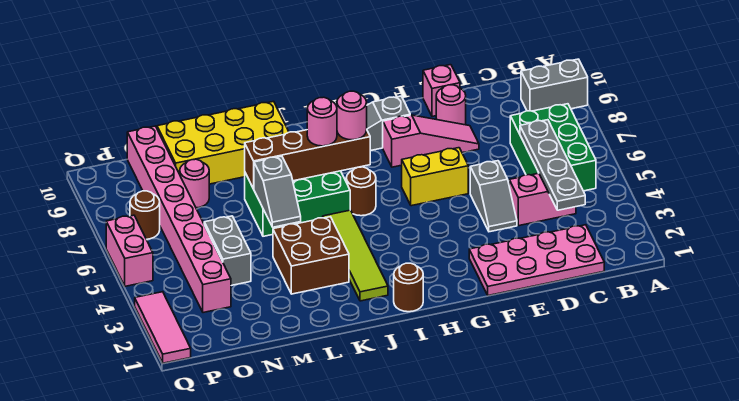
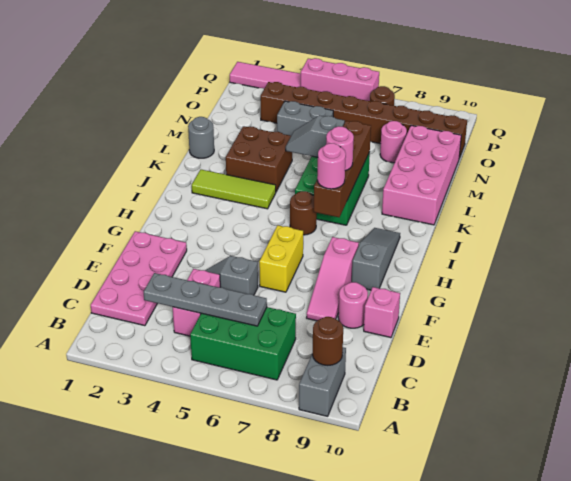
brown 1x1 round brick [394,263,423,312] -> brown 1x1 round brick moved to [313,317,343,365]
lime 1x4 tile [323,210,388,301] -> lime 1x3 tile [192,170,276,209]
yellow 2x4 brick [157,101,289,184] -> pink 2x4 brick [382,125,461,225]
none -> grey 1x1 round brick [188,117,214,158]
pink 1x8 brick [127,126,231,313] -> brown 1x8 brick [260,82,467,158]
pink 1x2 brick [106,215,153,286] -> pink 1x3 brick [301,58,379,101]

